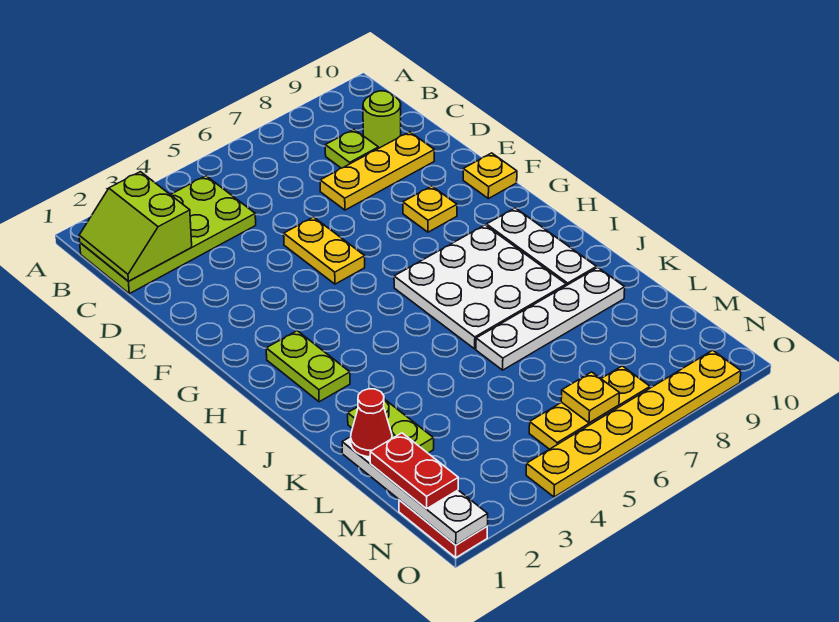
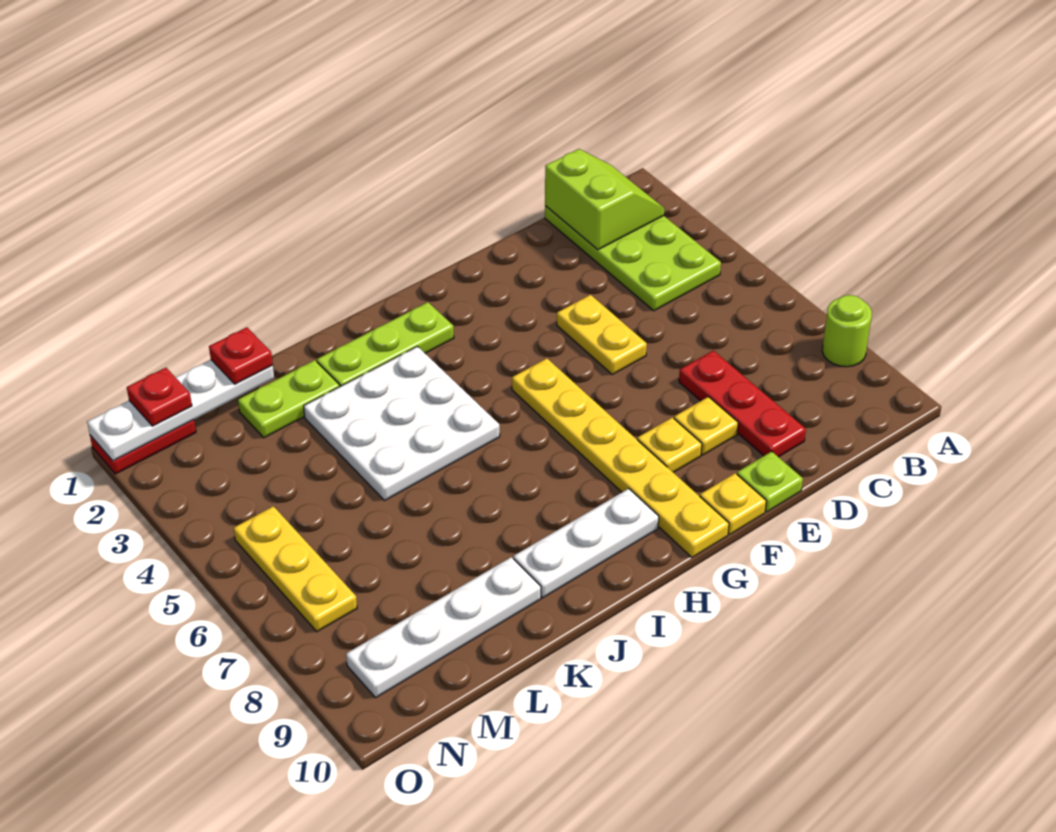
lime 2x2 slope [79,172,192,281] -> lime 2x2 slope turned to [545,149,664,250]
lime 1x1 plate [325,129,378,168] -> lime 1x1 plate moved to [737,452,803,512]
lime 1x1 round brick [363,91,401,148] -> lime 1x1 round brick moved to [822,295,872,367]
yellow 1x3 plate [320,132,434,210] -> red 1x3 plate [679,351,806,457]
yellow 1x2 plate [284,217,365,284] -> yellow 1x2 plate turned to [557,295,647,374]
lime 1x2 plate [266,331,350,402] -> lime 1x3 plate [317,302,454,386]
white 3x3 plate [394,225,566,349] -> white 3x3 plate moved to [304,346,500,500]
white 1x4 plate [476,267,625,370] -> white 1x4 plate turned to [346,557,541,697]
red 1x1 cone [351,389,392,457] -> red 1x1 plate [209,327,273,384]
red 1x2 plate [370,433,458,509] -> red 1x1 plate [127,368,192,426]
yellow 1x1 plate [561,372,620,423] -> yellow 1x1 plate moved to [674,397,738,455]
yellow 1x6 plate [526,350,741,497] -> yellow 1x6 plate moved to [512,358,729,557]

